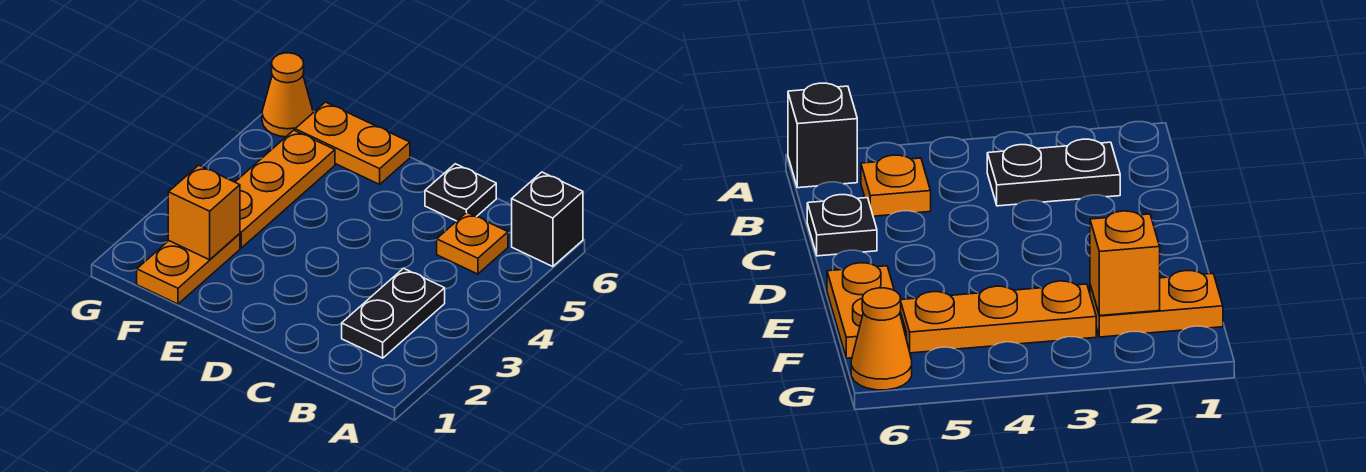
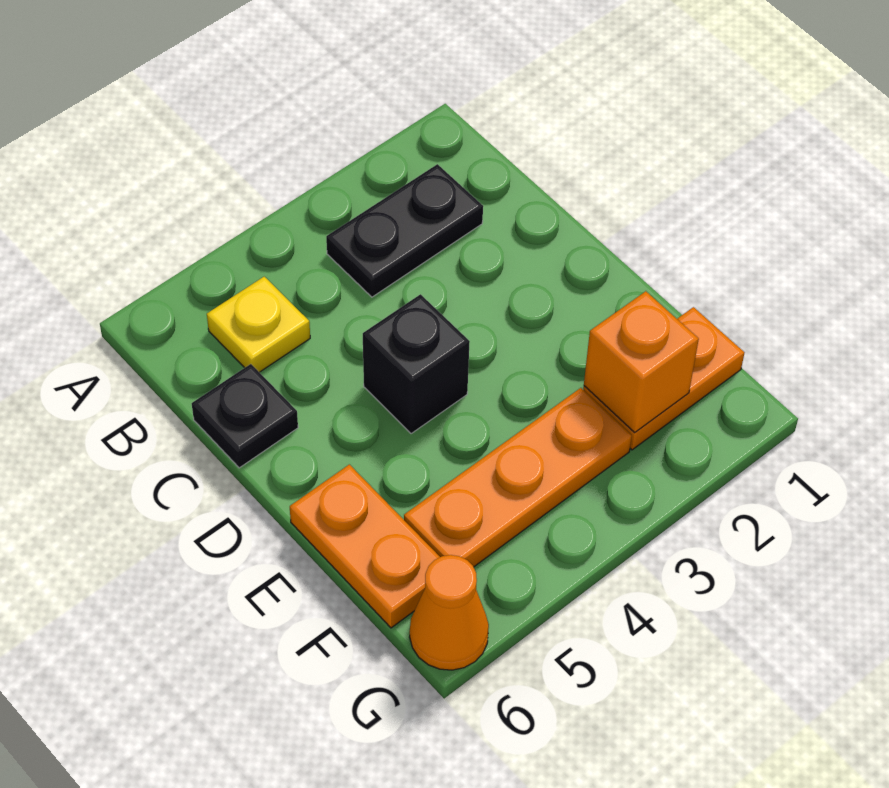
black 1x1 brick [512,172,583,267] -> black 1x1 brick moved to [363,294,470,434]
orange 1x1 plate [437,212,508,274] -> yellow 1x1 plate [207,277,310,372]

